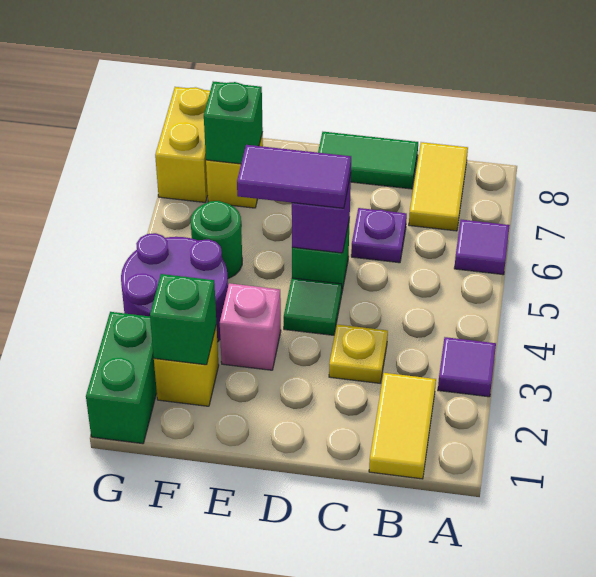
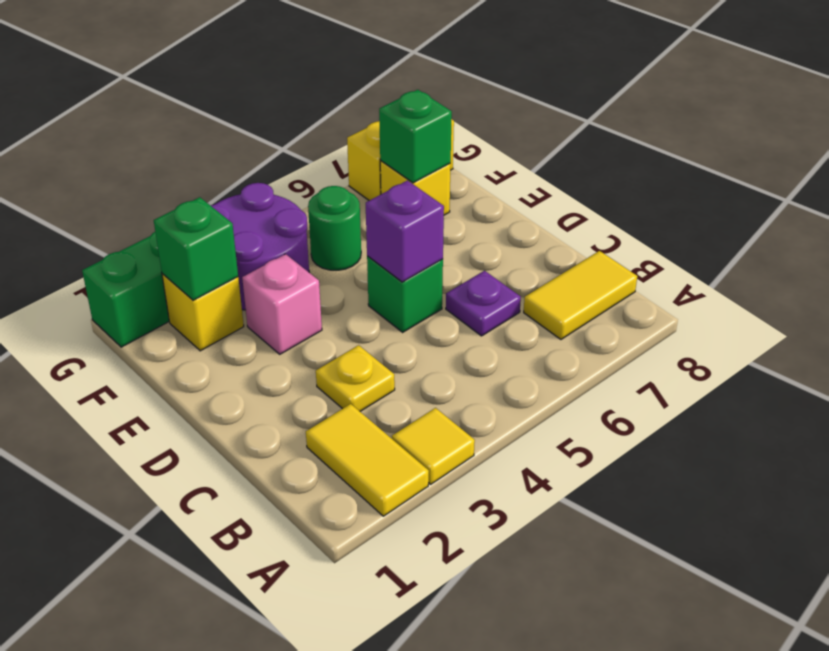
purple 1x1 tile [438,337,496,397] -> yellow 1x1 tile [392,408,475,484]
purple 1x1 tile [454,220,510,275] -> none
yellow 1x2 tile [369,373,436,479] -> yellow 1x2 tile turned to [306,404,429,516]
green 1x2 tile [318,132,418,189] -> none
green 1x1 tile [284,278,342,335] -> none
purple 1x2 tile [237,145,351,208] -> none

